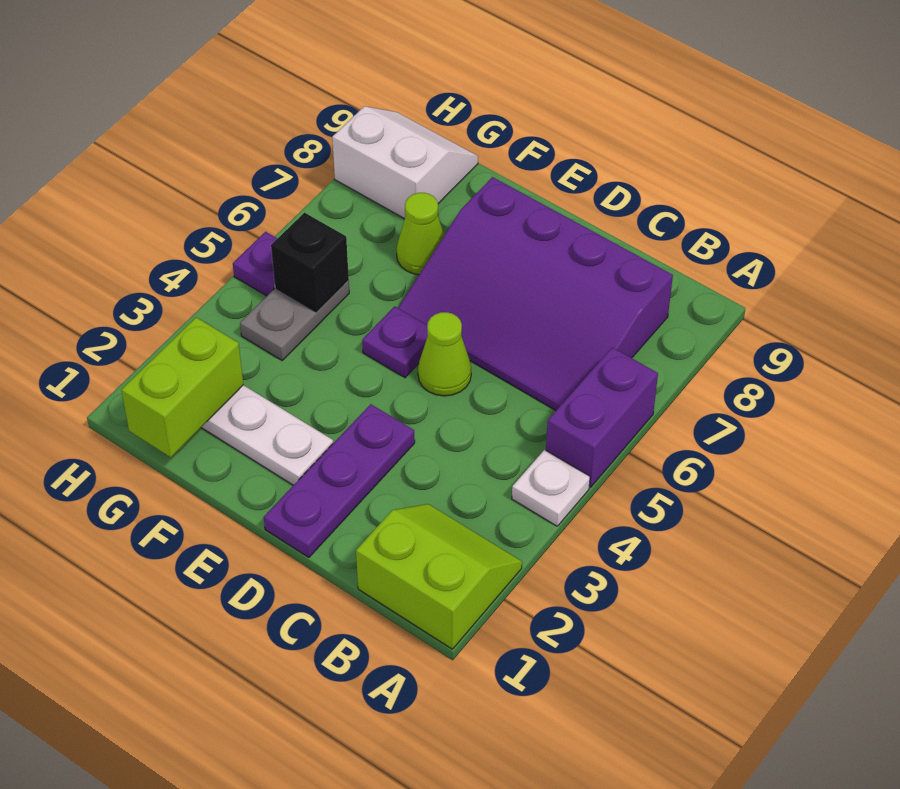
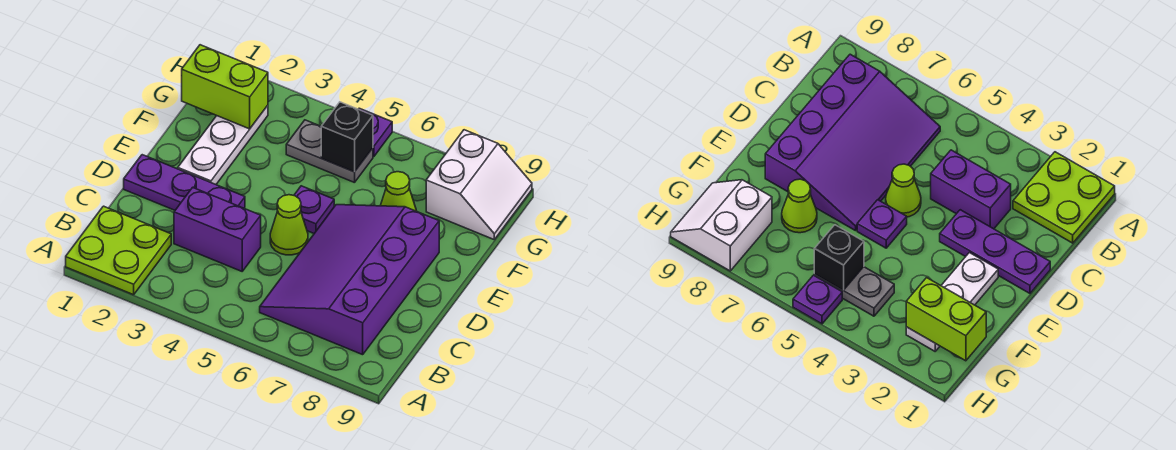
lime 2x2 slope [356,504,522,649] -> lime 2x2 plate [66,206,171,295]
white 1x1 plate [512,450,590,526] -> none
purple 1x2 brick [546,347,658,487] -> purple 1x2 brick moved to [174,187,261,271]

